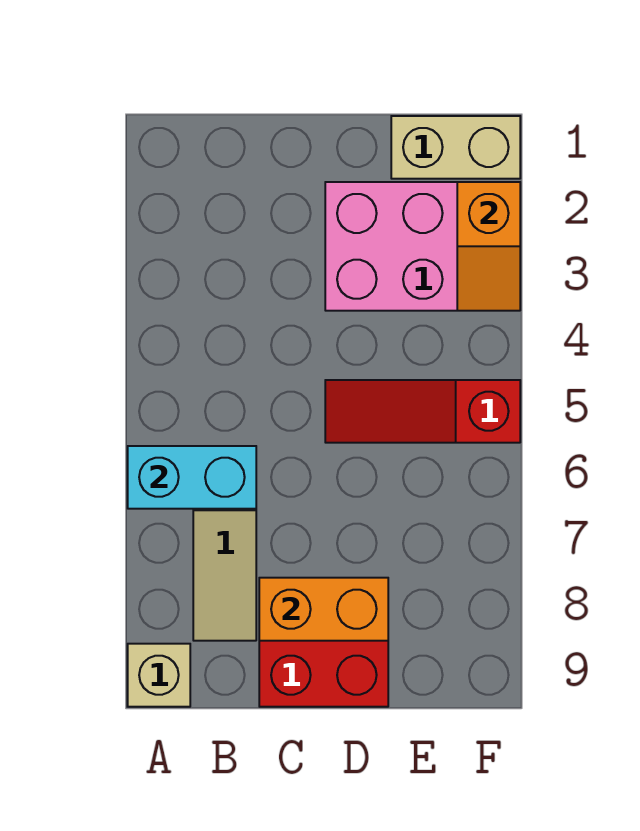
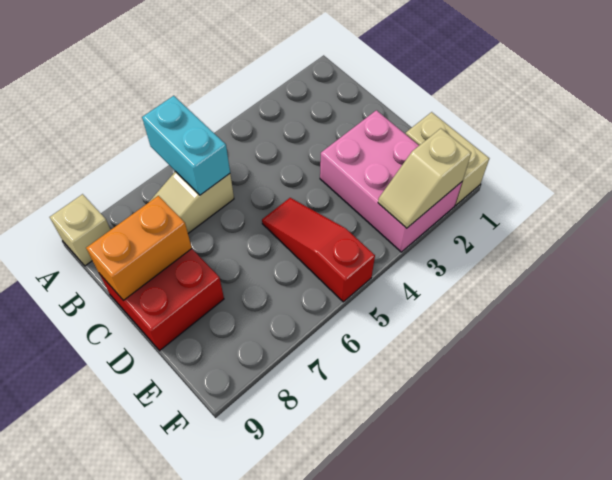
orange 1x2 brick [259,578,388,641] -> orange 1x2 brick turned to [86,196,192,301]
orange 1x2 slope [457,182,520,311] -> tan 1x2 slope [378,128,471,228]

